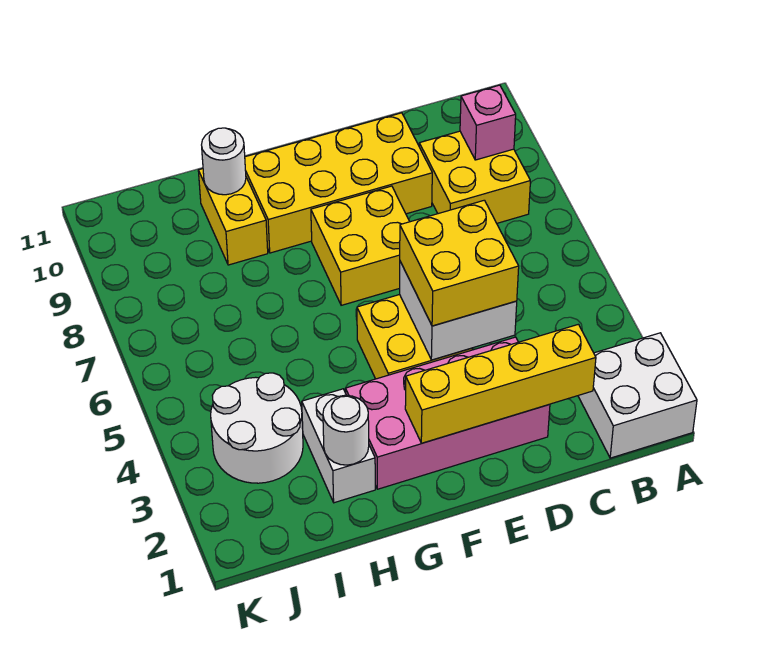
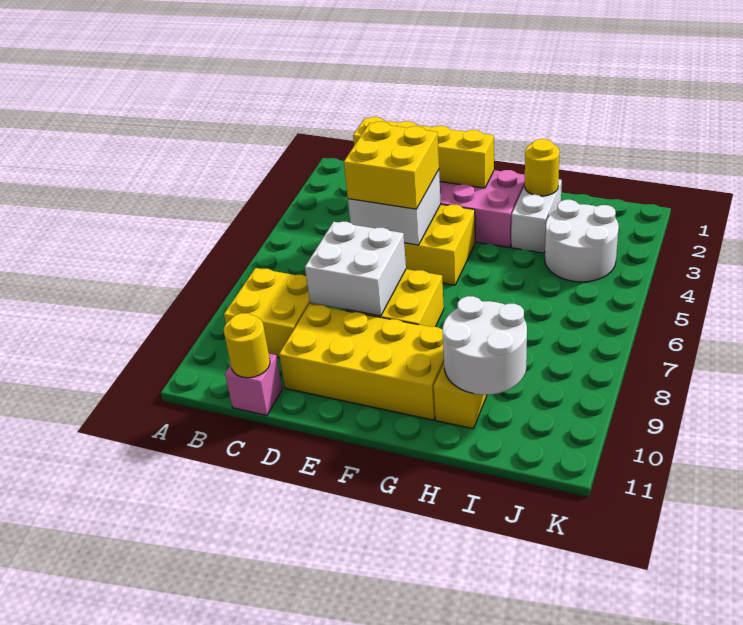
white 2x2 brick [578,333,697,458] -> white 2x2 brick moved to [305,222,406,316]
pink 1x1 brick [460,85,516,160] -> pink 1x1 brick moved to [225,354,282,415]
none -> yellow 1x1 round brick [224,313,270,378]
white 1x1 round brick [323,395,369,465] -> yellow 1x1 round brick [525,139,560,196]
white 1x1 round brick [202,128,246,195] -> white 2x2 round brick [443,296,527,395]

